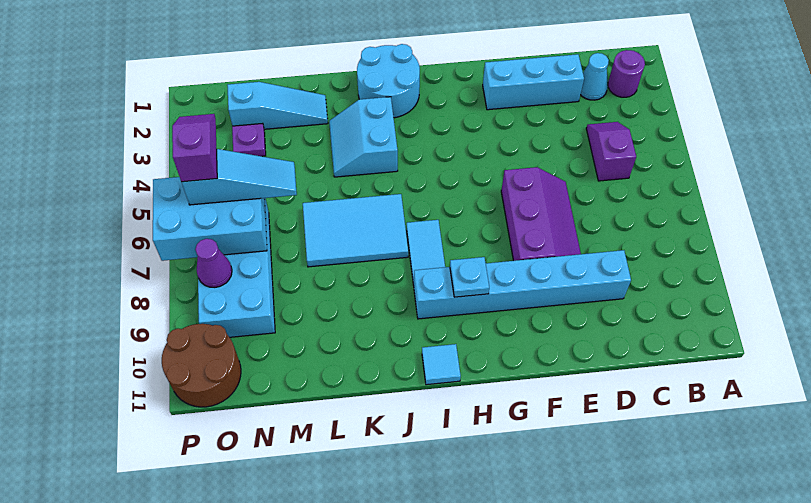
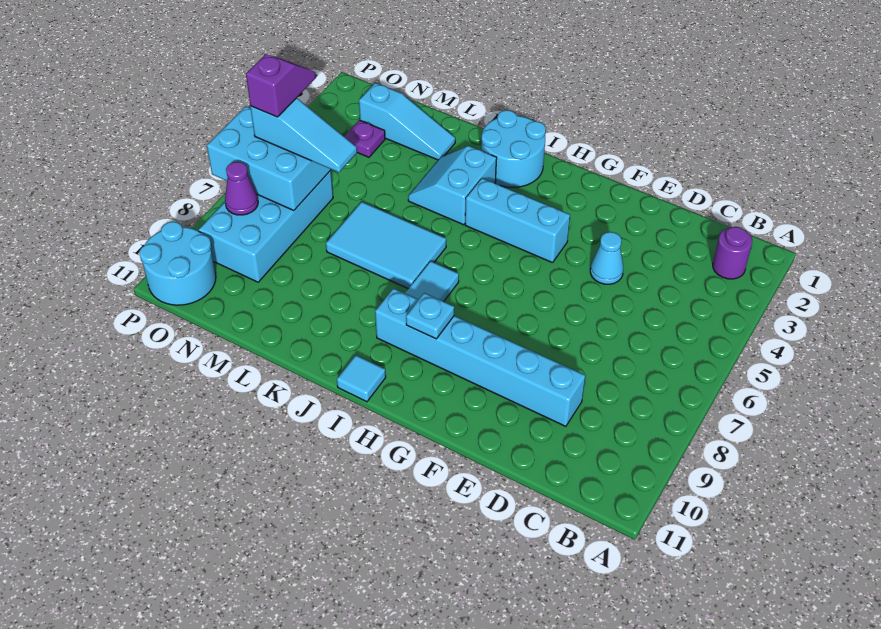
cyan 1x1 cone [580,53,609,100] -> cyan 1x1 cone moved to [590,232,623,284]
purple 1x2 slope [586,122,636,181] -> none
cyan 1x3 brick [483,54,584,110] -> cyan 1x3 brick moved to [465,178,570,263]
purple 2x3 slope [501,167,581,261] -> none
brown 2x2 round brick [162,324,241,407] -> cyan 2x2 round brick [139,222,216,305]

